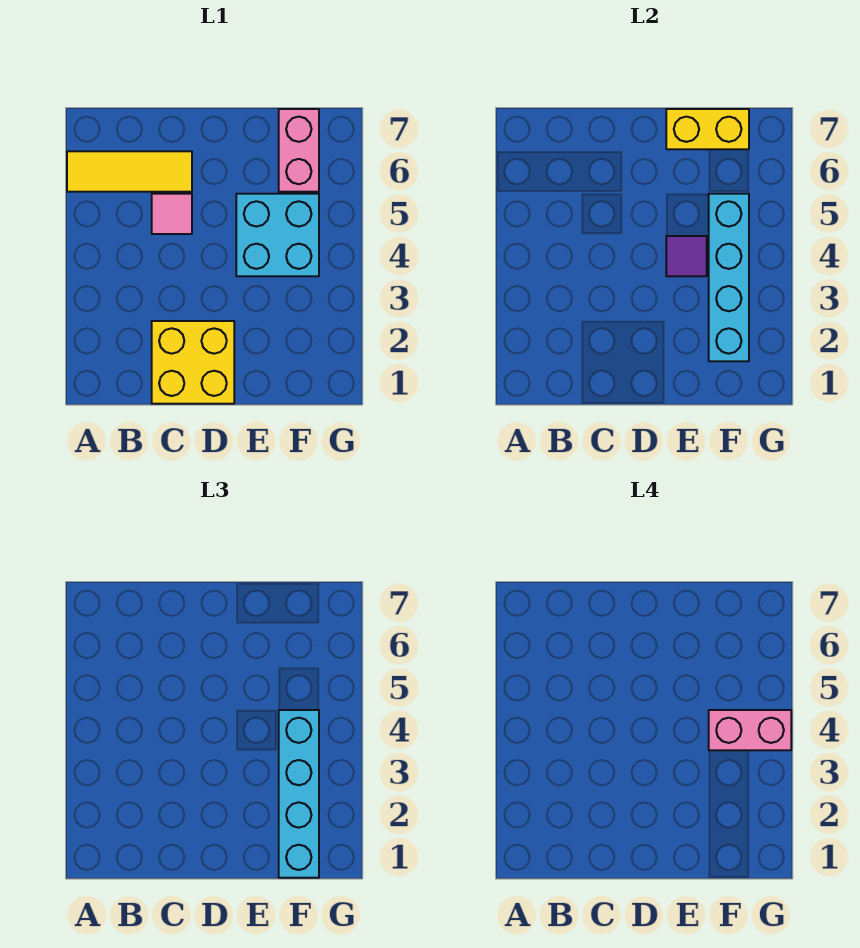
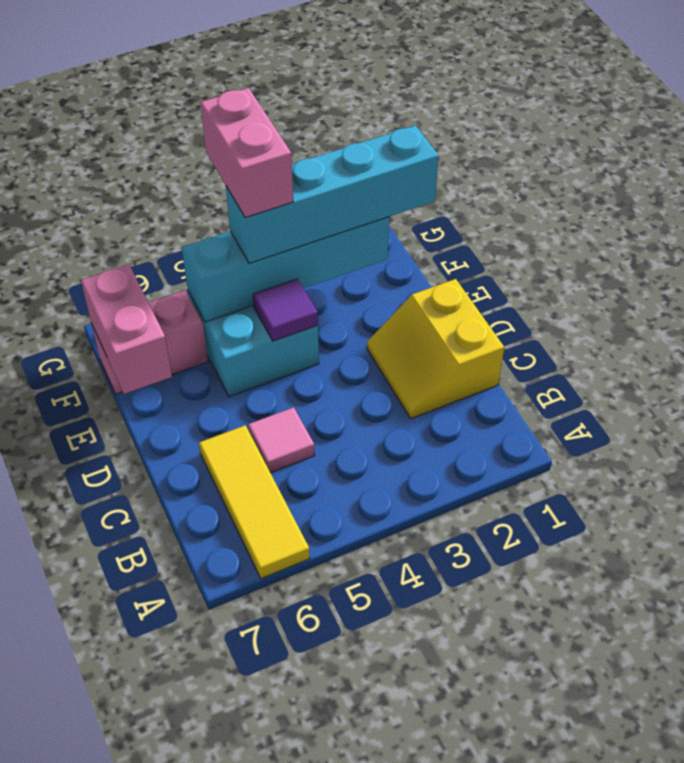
yellow 2x2 brick [152,321,234,404] -> yellow 2x2 slope [367,279,504,419]
yellow 1x2 brick [666,109,749,149] -> pink 1x2 brick [81,264,172,394]

